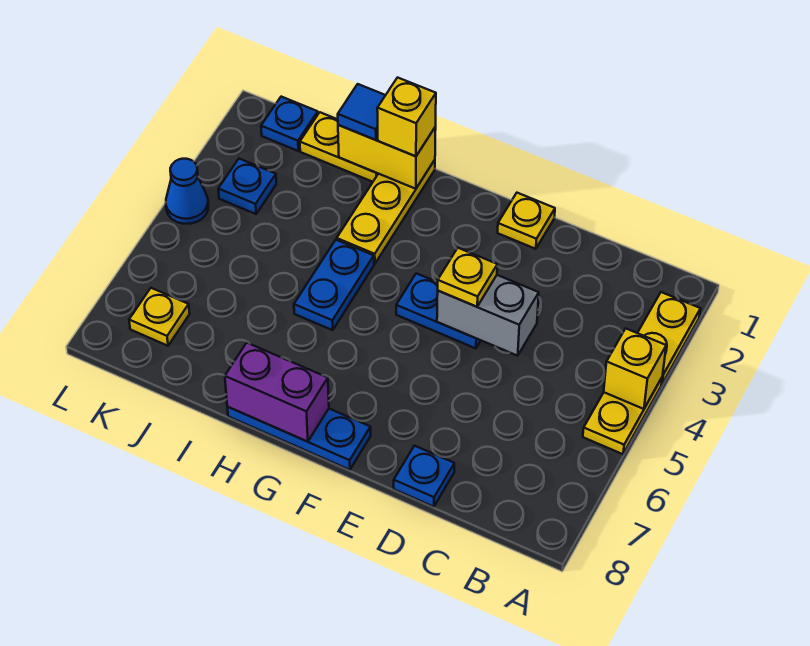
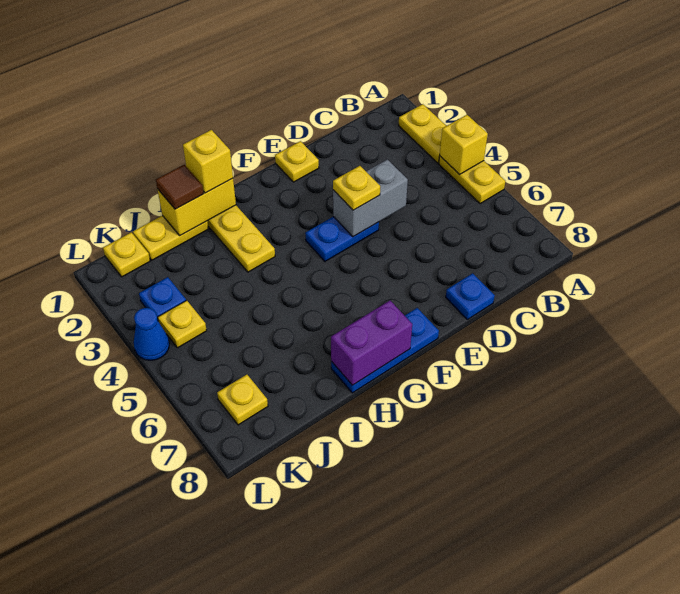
blue 1x2 plate [294,240,374,330] -> none
blue 1x1 tile [338,84,385,140] -> brown 1x1 tile [156,165,204,209]
blue 1x1 plate [261,97,318,151] -> yellow 1x1 plate [103,232,150,277]
none -> yellow 1x1 plate [158,300,207,348]

